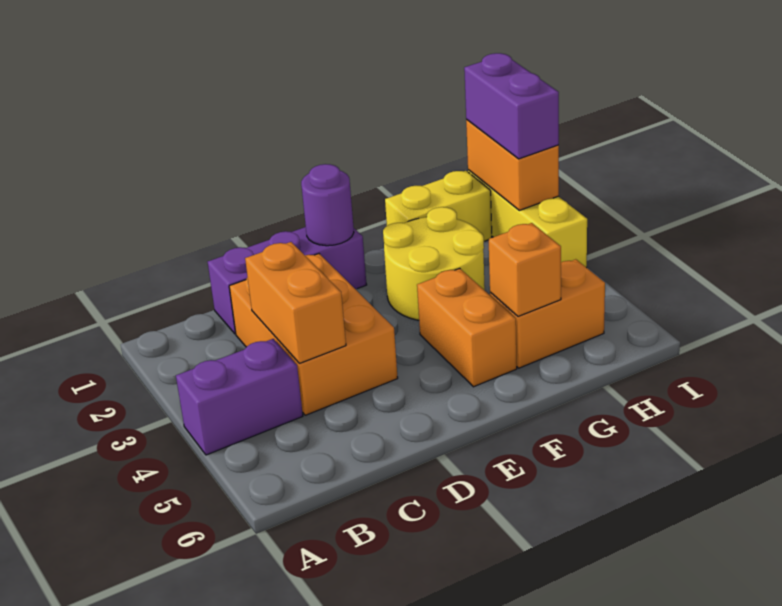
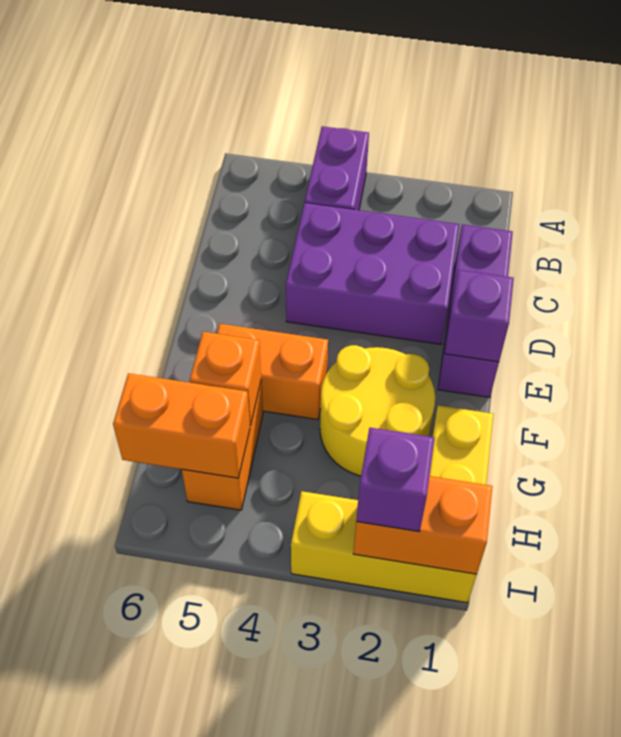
orange 2x3 brick [229,254,398,415] -> purple 2x3 brick [286,203,459,344]
orange 1x2 brick [245,242,346,363] -> orange 1x2 brick moved to [113,373,250,478]
purple 1x1 round brick [301,164,354,246] -> purple 1x1 brick [445,270,514,362]
purple 1x2 brick [464,53,559,159] -> purple 1x1 brick [356,428,434,532]

